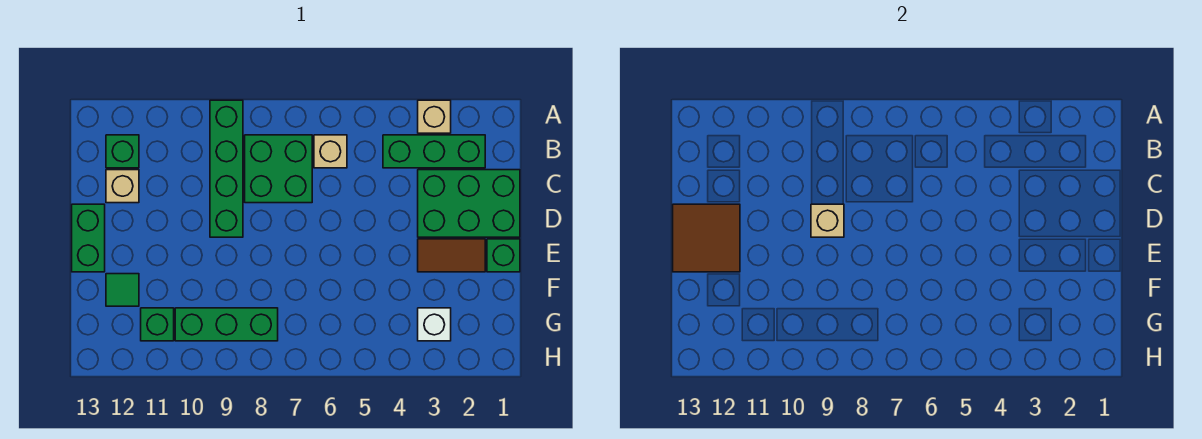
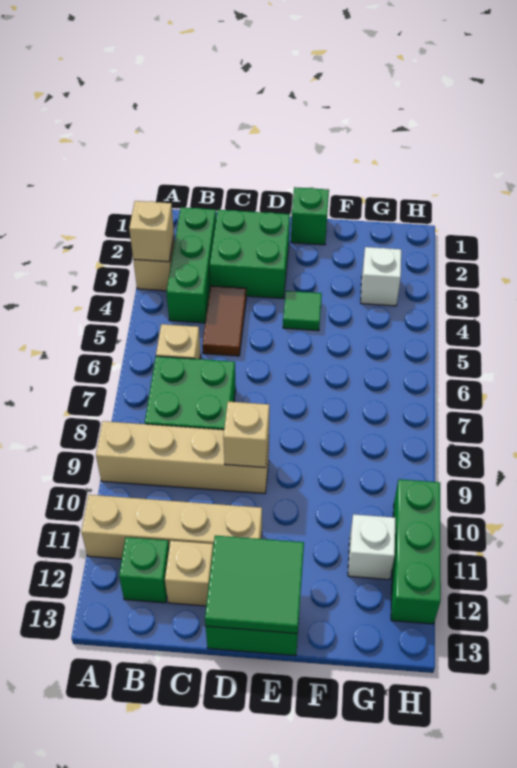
none -> tan 1x1 brick [129,201,174,262]
green 1x4 brick [210,100,243,237] -> tan 1x4 brick [96,421,269,494]
none -> tan 1x4 brick [81,495,262,559]
green 2x3 brick [418,170,520,237] -> green 2x2 brick [210,210,290,299]
brown 2x2 tile [673,204,740,272] -> green 2x2 tile [205,536,304,633]
brown 1x2 tile [418,239,485,272] -> brown 1x2 tile moved to [202,286,246,356]
green 1x1 tile [106,274,139,306] -> green 1x1 tile moved to [283,291,322,331]
green 1x3 brick [175,308,278,341] -> green 1x3 brick moved to [391,479,441,624]
green 1x1 brick [141,308,174,341] -> white 1x1 brick [348,514,395,580]

